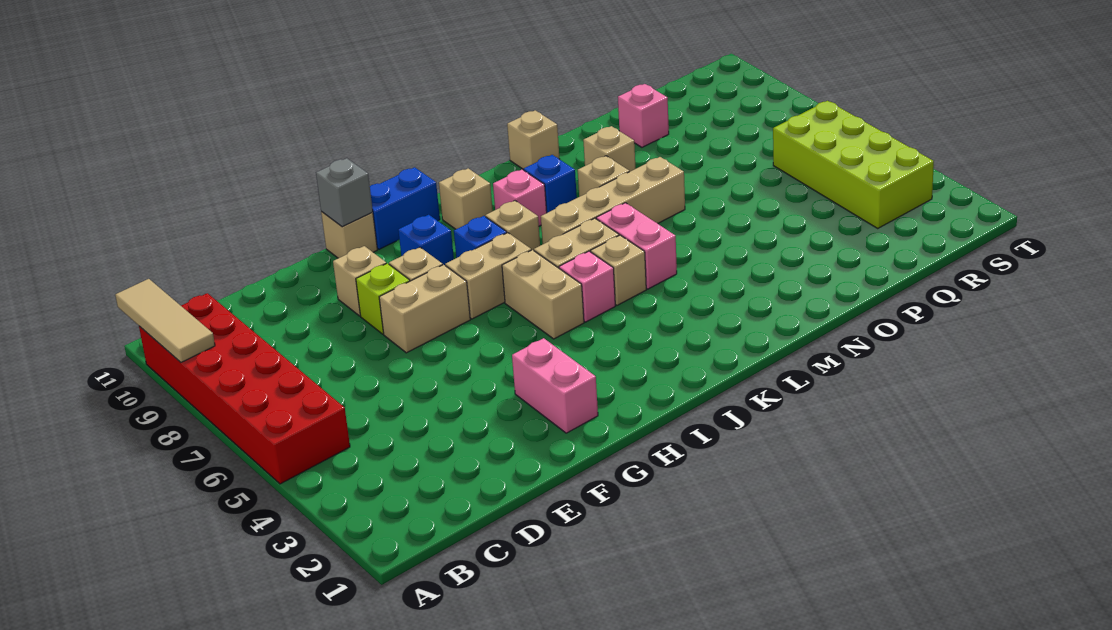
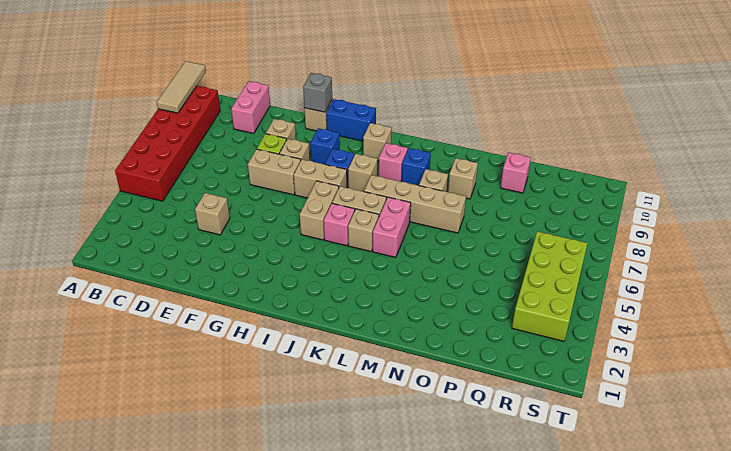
pink 1x2 brick [512,338,598,433] -> pink 1x2 brick moved to [231,81,270,134]
tan 1x1 brick [507,110,559,170] -> tan 1x1 brick moved to [195,193,230,235]

